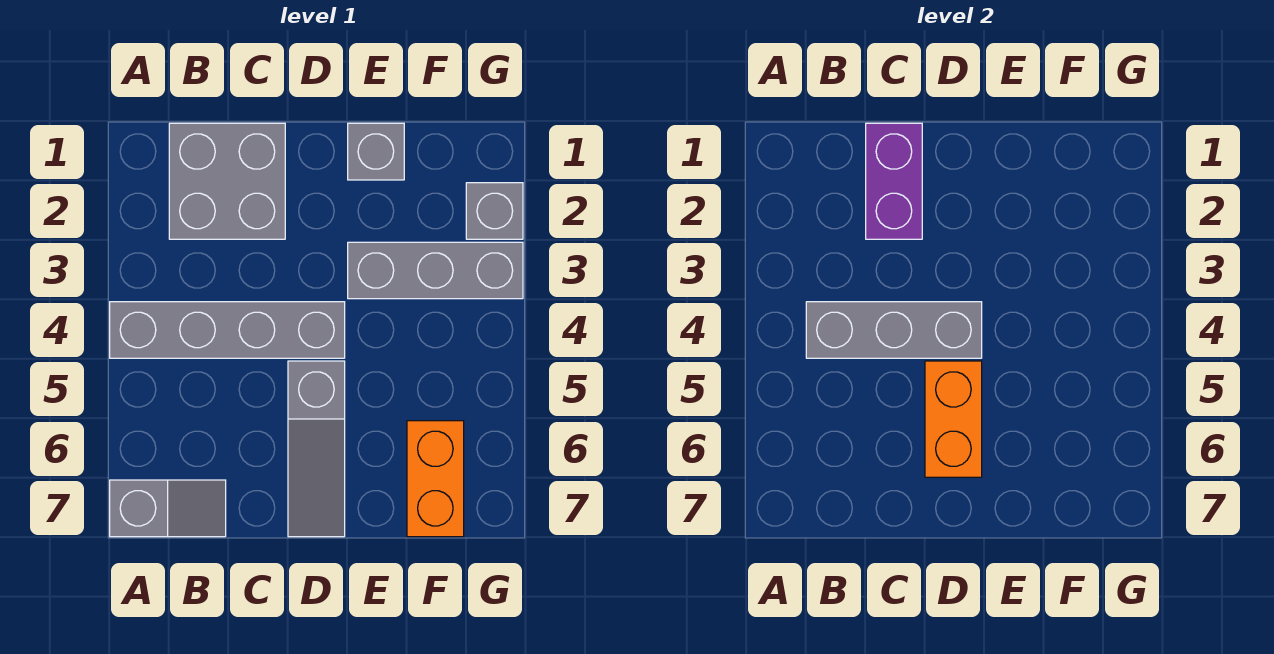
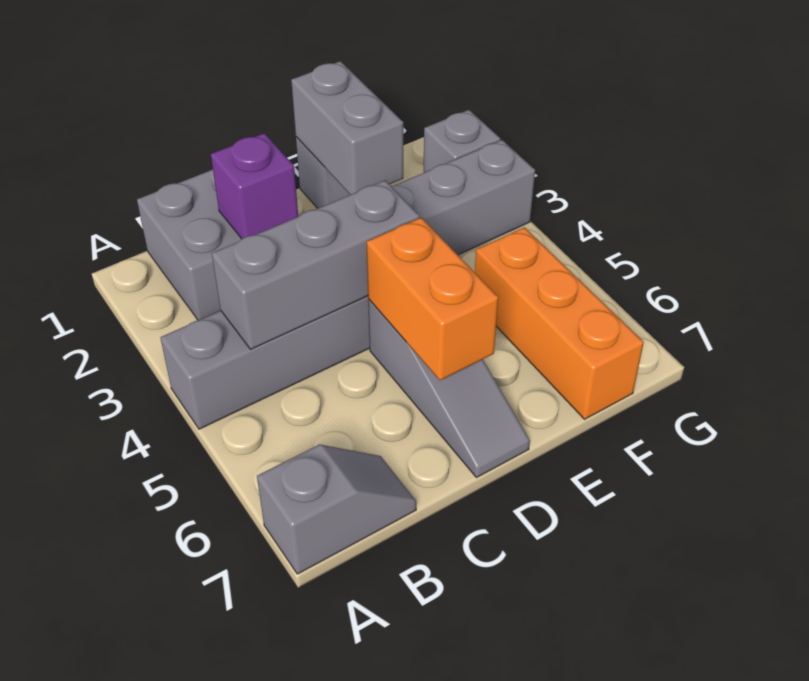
purple 1x2 brick [866,123,922,239] -> purple 1x1 brick [211,133,298,239]
none -> grey 1x2 brick [291,61,403,195]
orange 1x2 brick [407,421,464,537] -> orange 1x3 brick [475,228,644,419]

